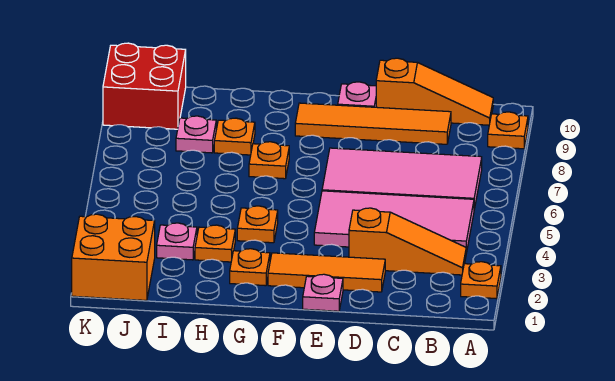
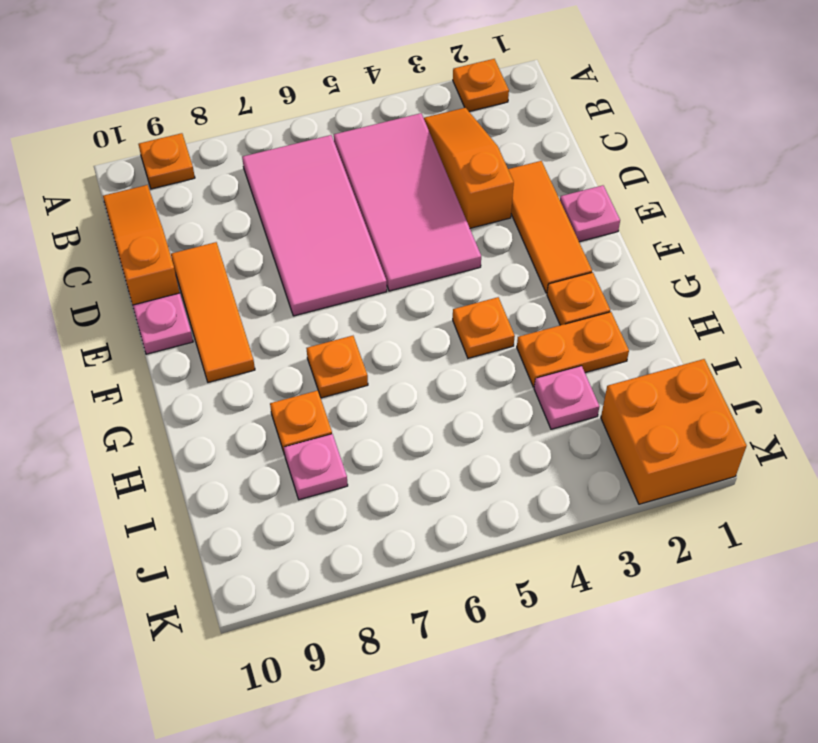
orange 1x4 tile [295,103,451,144] -> orange 1x3 tile [171,242,255,382]
orange 1x1 plate [195,225,235,262] -> orange 1x2 plate [517,312,629,387]
red 2x2 brick [103,43,186,129] -> none

